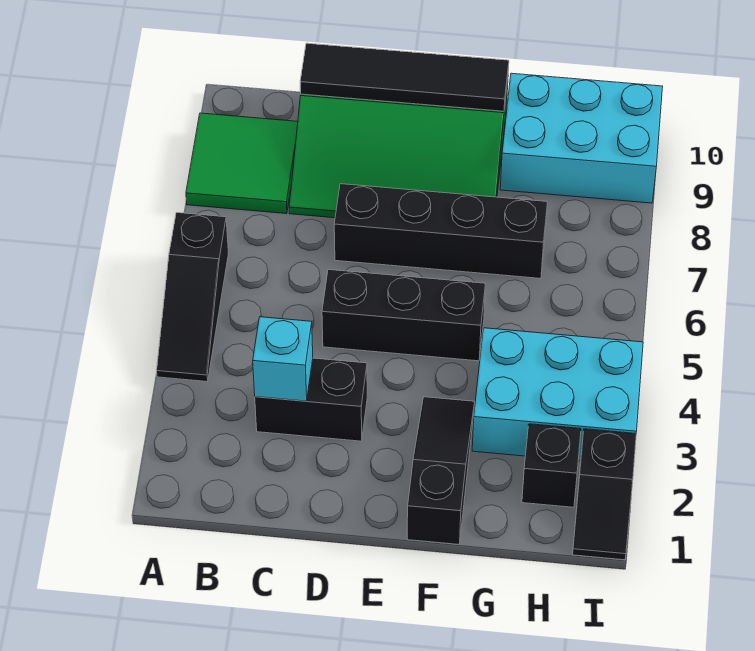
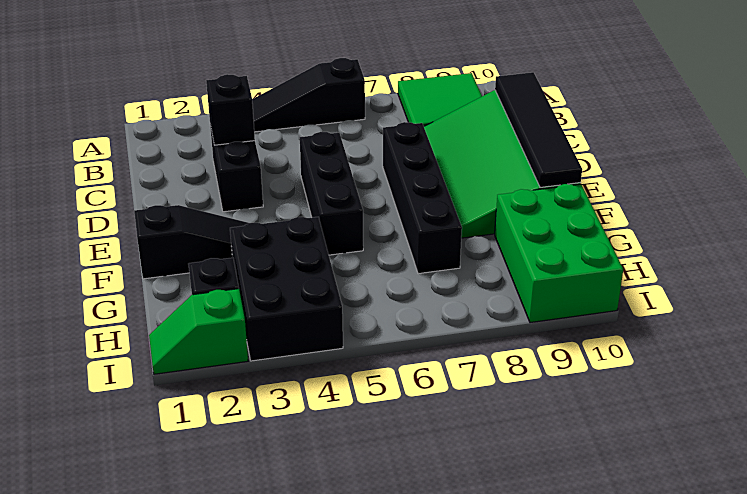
cyan 1x1 brick [253,317,313,401] -> black 1x1 brick [206,74,255,145]
cyan 2x3 brick [472,328,643,461] -> black 2x3 brick [230,217,343,361]
cyan 2x3 brick [500,73,663,203] -> green 2x3 brick [495,184,623,323]
black 1x2 slope [573,429,636,560] -> green 1x2 slope [149,289,248,374]

